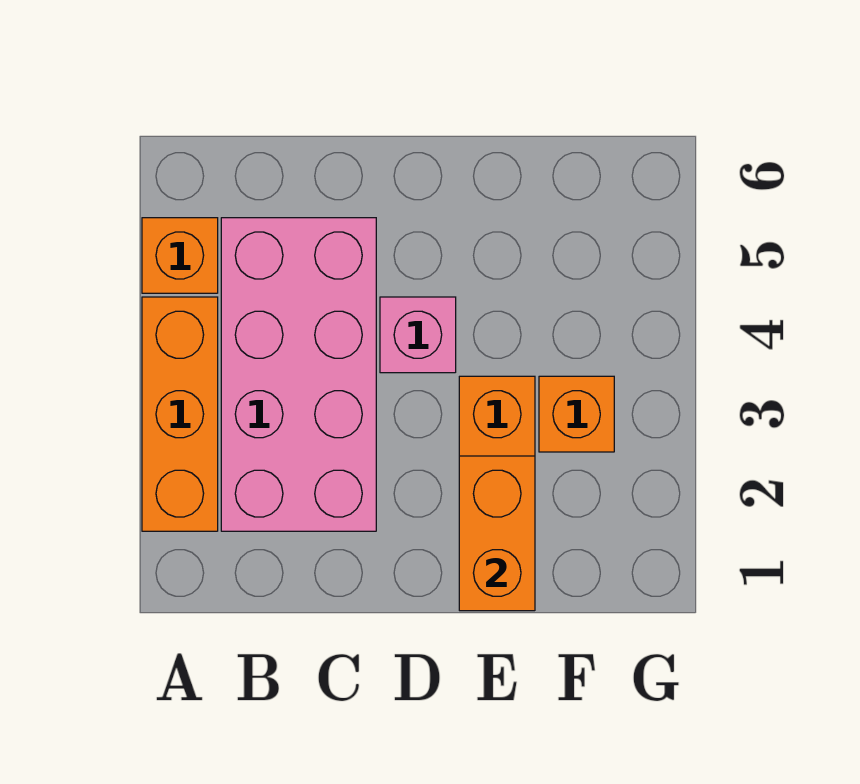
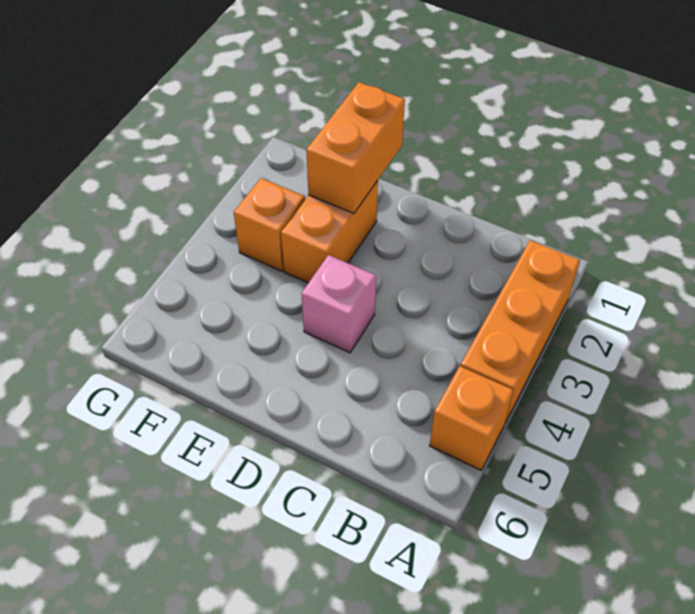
pink 2x4 brick [221,218,376,531] -> none

